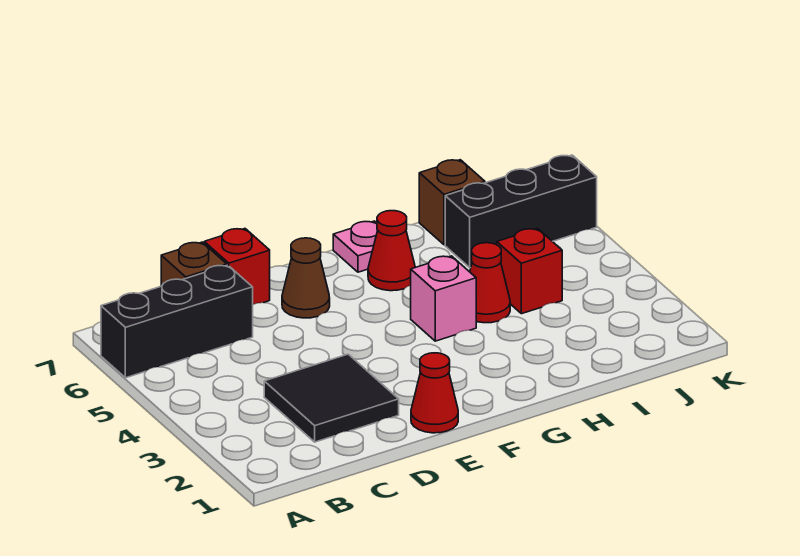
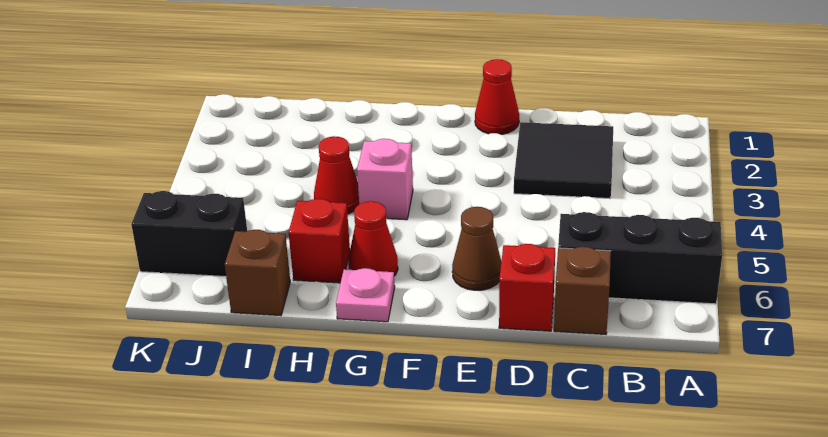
red 1x1 brick [497,229,562,314] -> red 1x1 brick moved to [289,199,350,283]
black 1x3 brick [445,155,597,268] -> black 1x2 brick [131,191,247,277]

